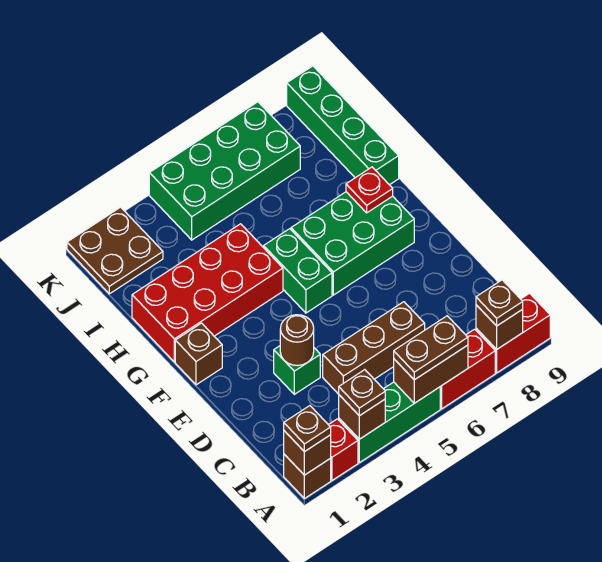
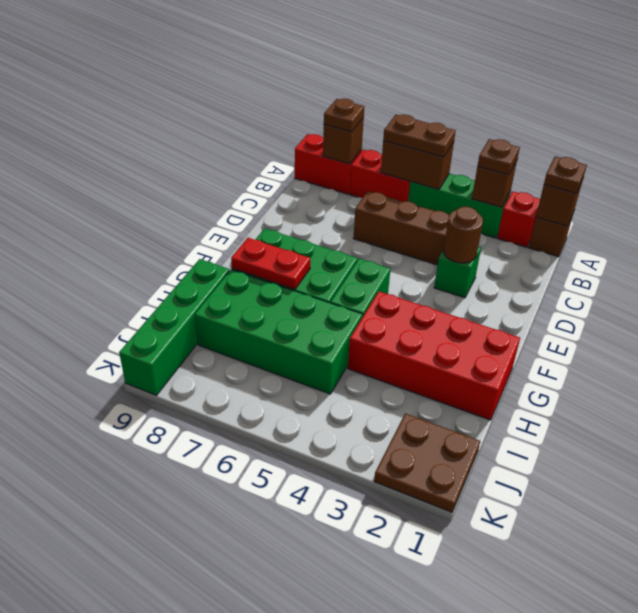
brown 1x1 brick [175,323,222,385] -> none
red 1x1 plate [346,167,393,213] -> red 1x2 plate [231,238,310,289]
green 2x4 brick [149,102,300,240] -> green 2x4 brick moved to [195,270,362,394]

